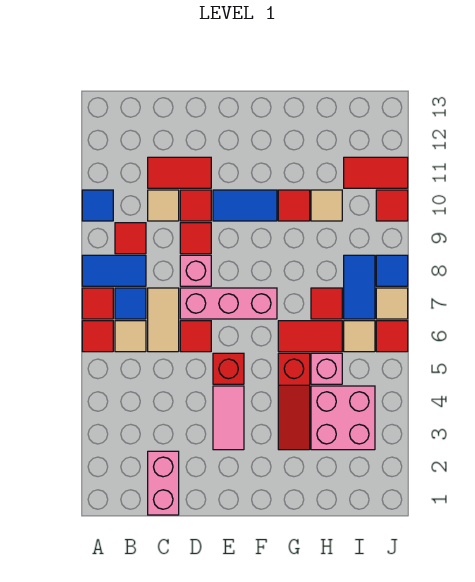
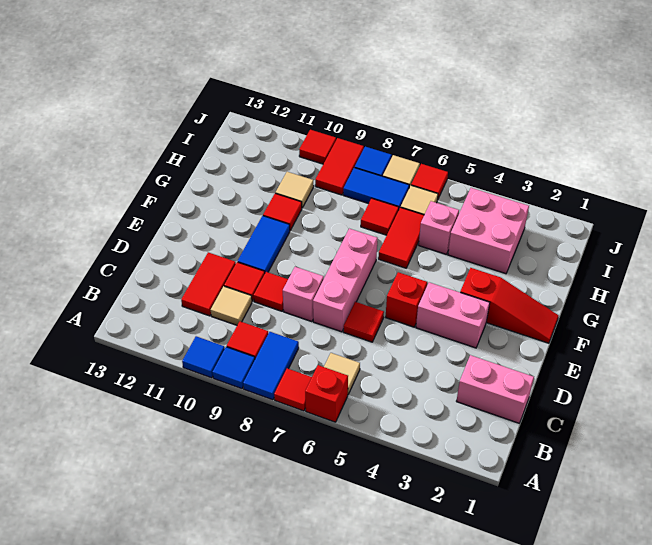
red 1x1 tile [82,321,113,352] -> red 1x1 brick [305,365,348,422]
blue 1x1 tile [115,288,146,319] -> blue 1x1 tile moved to [213,347,255,389]
tan 1x2 tile [148,288,179,352] -> none
pink 1x2 tile [213,386,244,450] -> pink 1x2 brick [416,282,490,348]
red 1x3 slope [278,353,310,450] -> red 1x3 slope moved to [460,268,559,343]
red 1x2 tile [344,157,408,188] -> red 1x2 tile moved to [315,138,364,195]

